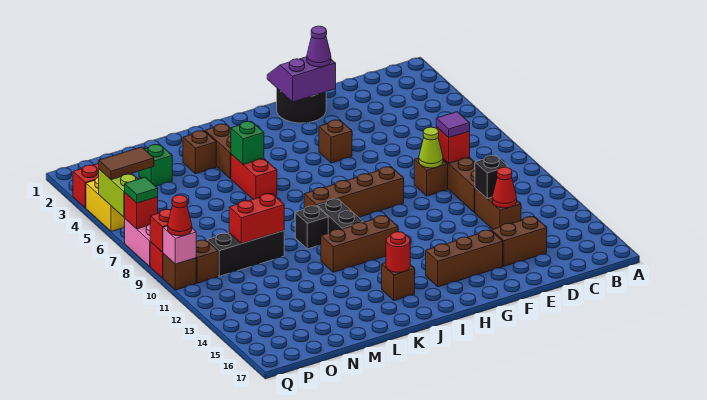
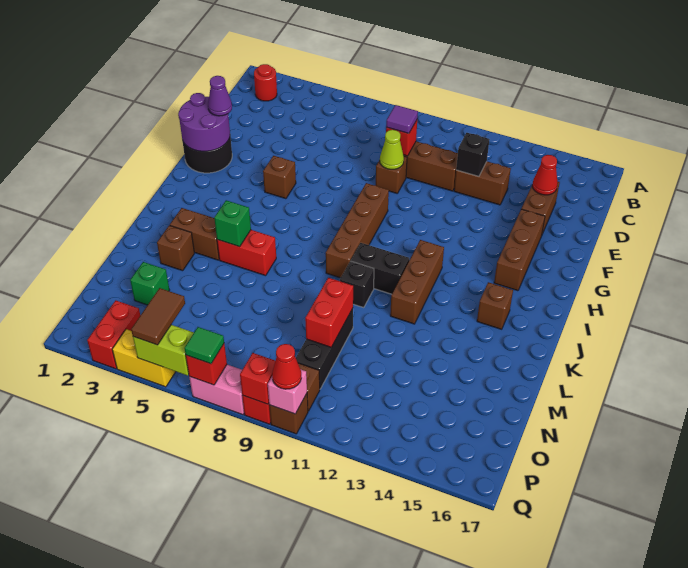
red 1x1 cone [492,167,517,208] -> red 1x1 cone moved to [532,155,558,195]
purple 2x2 slope [267,57,336,102] -> purple 2x2 round brick [178,93,230,151]
red 1x1 round brick [386,232,410,272] -> red 1x1 round brick moved to [254,64,277,101]

